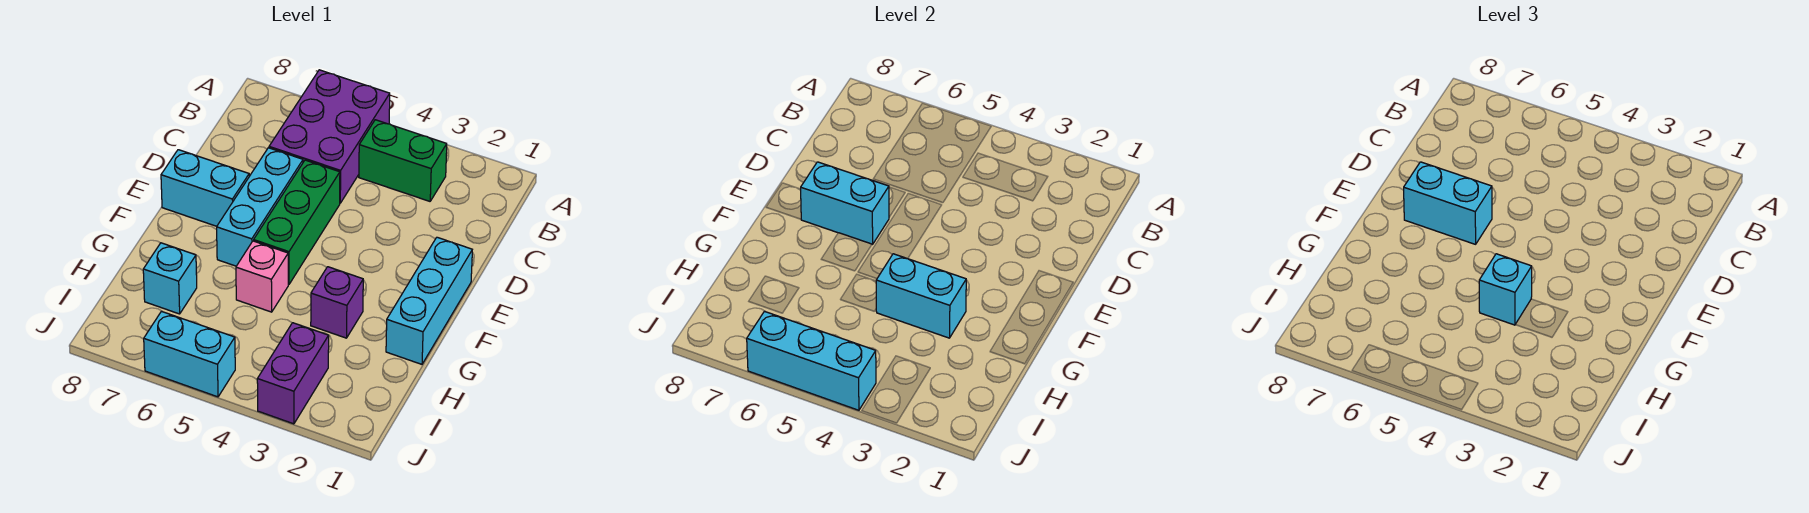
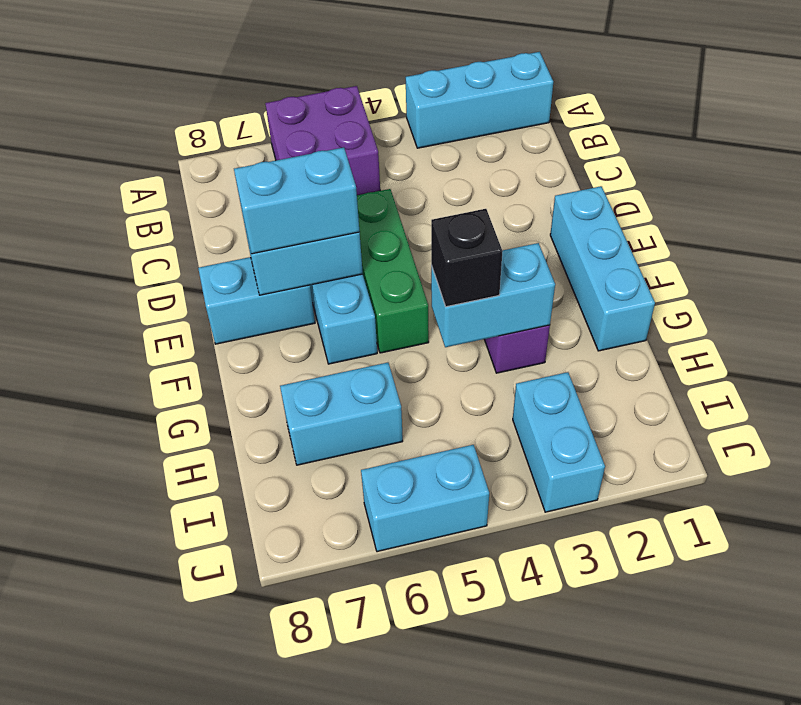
purple 2x3 brick [269,70,390,203] -> purple 2x2 brick [265,86,380,195]
green 1x2 brick [359,120,447,201] -> none
cyan 1x1 brick [1479,254,1532,325] -> black 1x1 brick [431,209,503,307]
pink 1x1 brick [236,241,288,312] -> none
cyan 1x1 brick [143,243,197,314] -> cyan 1x2 brick [280,363,403,465]
purple 1x2 brick [257,323,329,424] -> cyan 1x2 brick [513,372,605,512]
cyan 1x3 brick [747,311,876,410] -> cyan 1x3 brick moved to [406,52,553,148]

